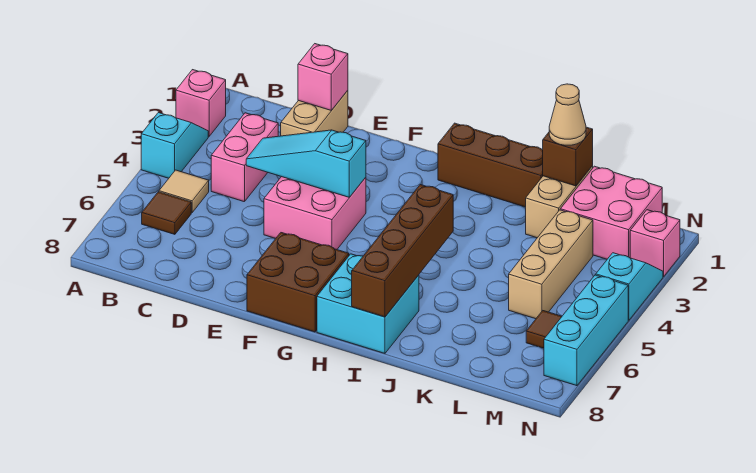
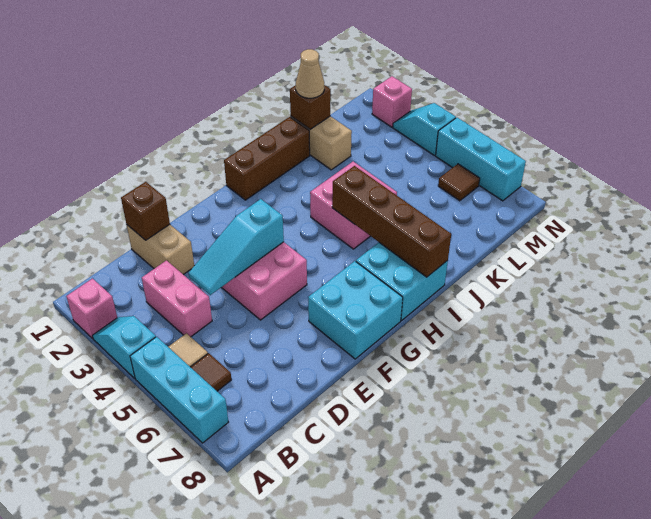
none -> cyan 1x3 brick [130,337,228,443]
pink 1x1 brick [298,44,348,110] -> brown 1x1 brick [121,182,170,240]
brown 2x2 brick [247,233,349,332] -> cyan 2x2 brick [308,261,403,359]
pink 2x2 brick [560,166,662,259] -> pink 2x2 brick moved to [310,161,397,249]
tan 1x3 brick [509,210,593,319] -> none

